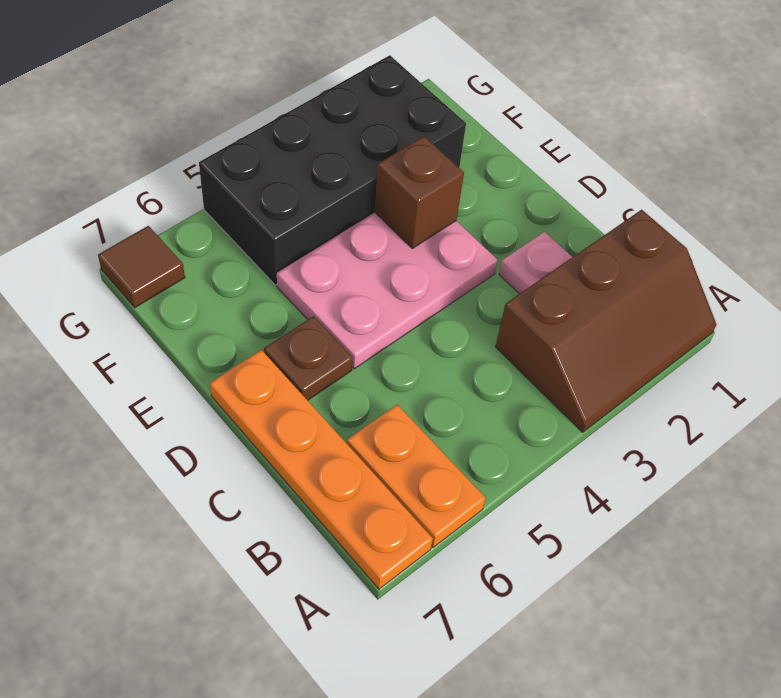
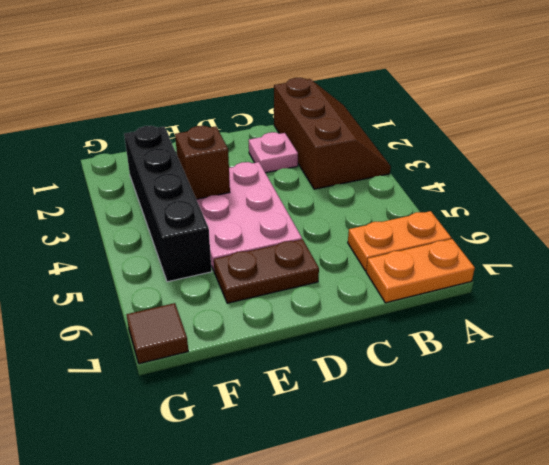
orange 1x4 plate [210,350,433,589] -> orange 1x2 plate [366,239,475,303]
brown 1x1 plate [264,316,353,400] -> brown 1x2 plate [214,239,319,303]
black 2x4 brick [199,55,466,285] -> black 1x4 brick [124,126,212,282]

